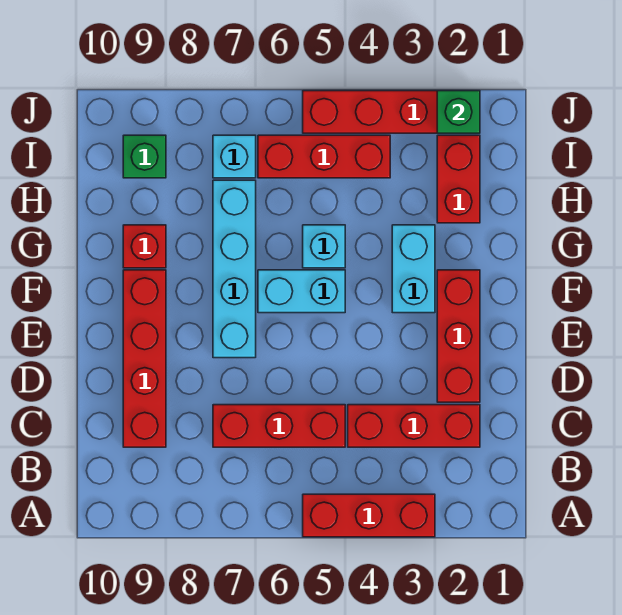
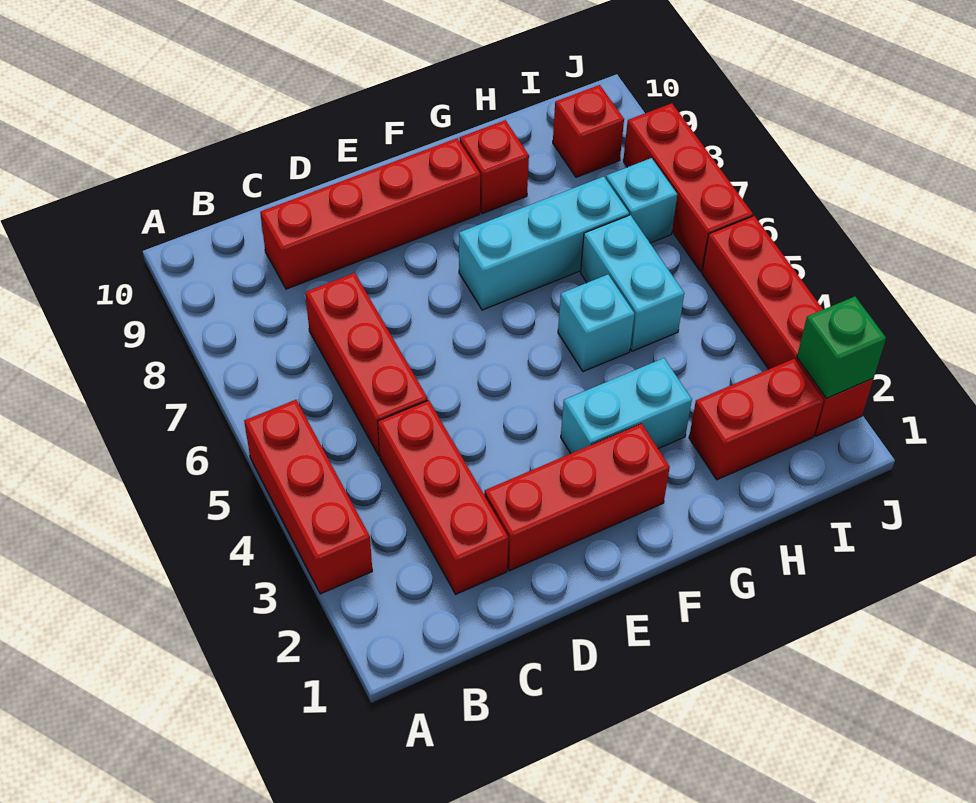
cyan 1x4 brick [213,180,256,358] -> cyan 1x3 brick [459,176,629,310]
cyan 1x2 brick [258,270,345,313] -> cyan 1x2 brick moved to [581,215,684,351]
red 1x3 brick [258,135,390,178] -> red 1x3 brick moved to [623,103,753,272]
green 1x1 brick [123,135,166,178] -> red 1x1 brick [553,85,624,177]

